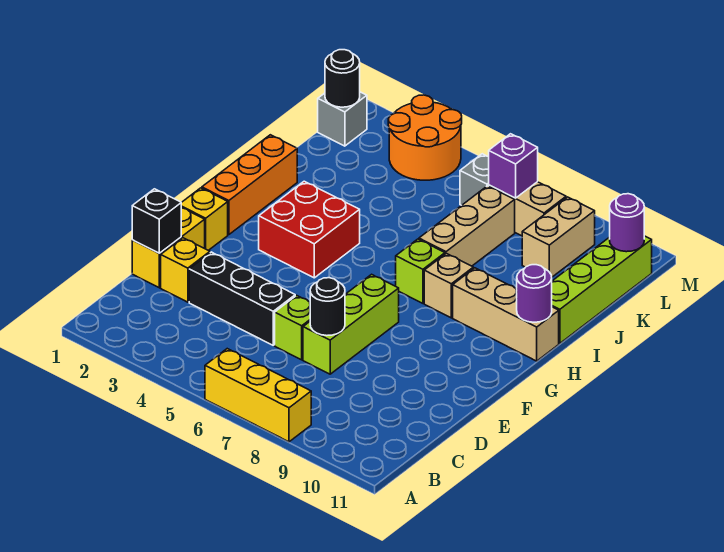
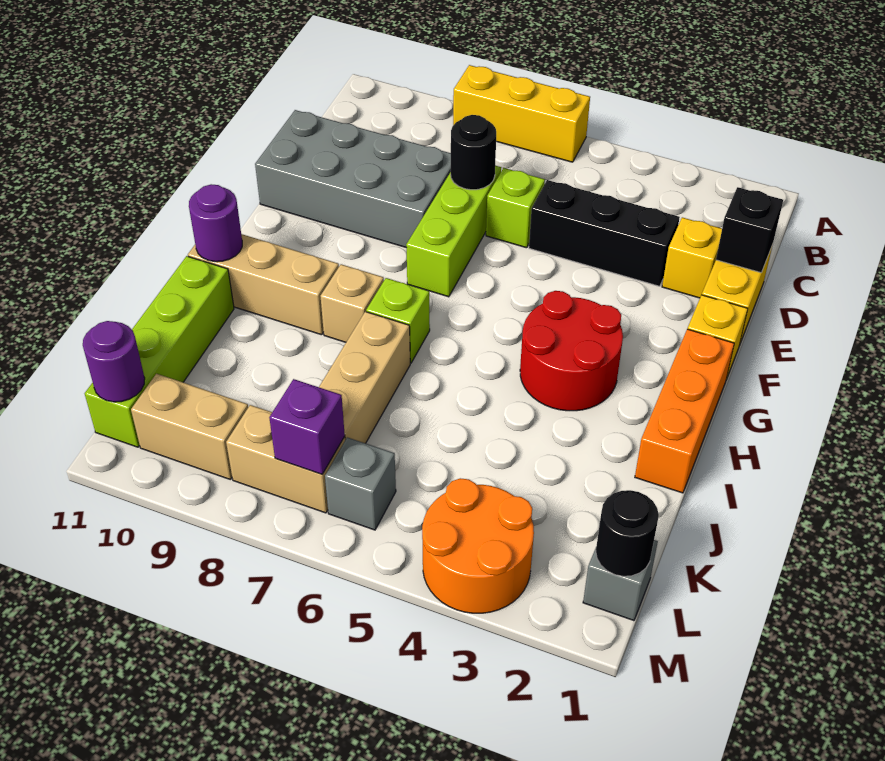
none -> grey 2x4 brick [255,110,451,248]
red 2x2 brick [259,181,360,278] -> red 2x2 round brick [520,291,623,411]
tan 1x2 brick [522,197,595,277] -> tan 1x2 brick turned to [131,374,248,479]

